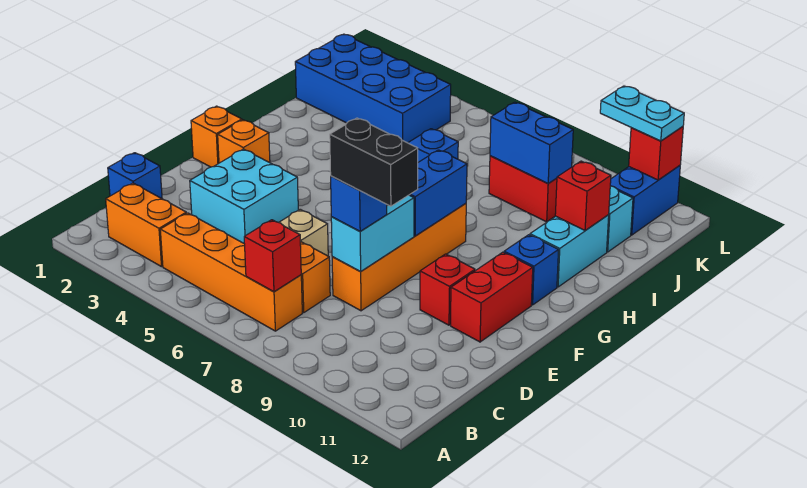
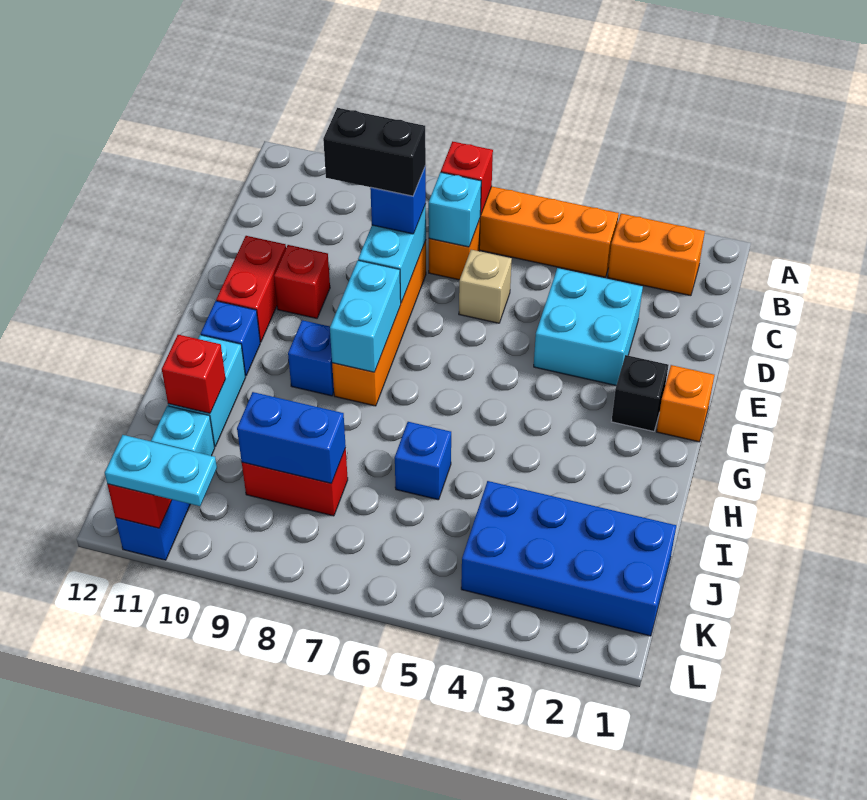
blue 1x1 brick [108,153,162,199] -> blue 1x1 brick moved to [288,320,334,396]
none -> cyan 1x1 brick [428,172,481,247]
orange 1x1 brick [218,120,270,163] -> black 1x1 brick [611,355,668,431]
blue 1x2 brick [410,150,467,236] -> cyan 1x2 brick [330,260,401,372]

